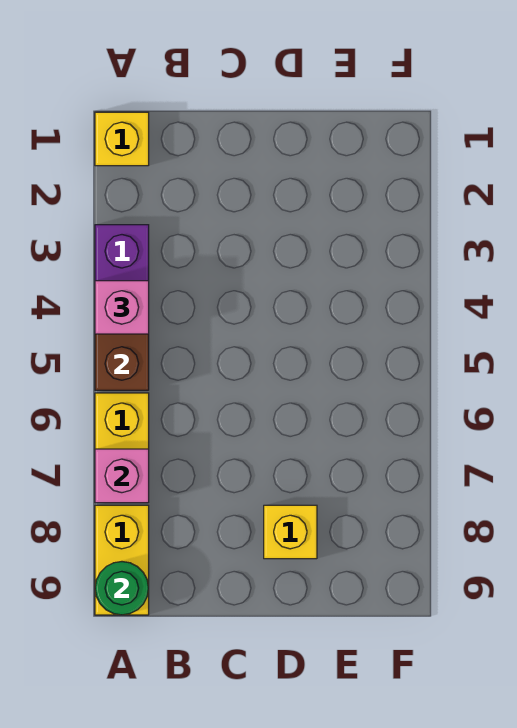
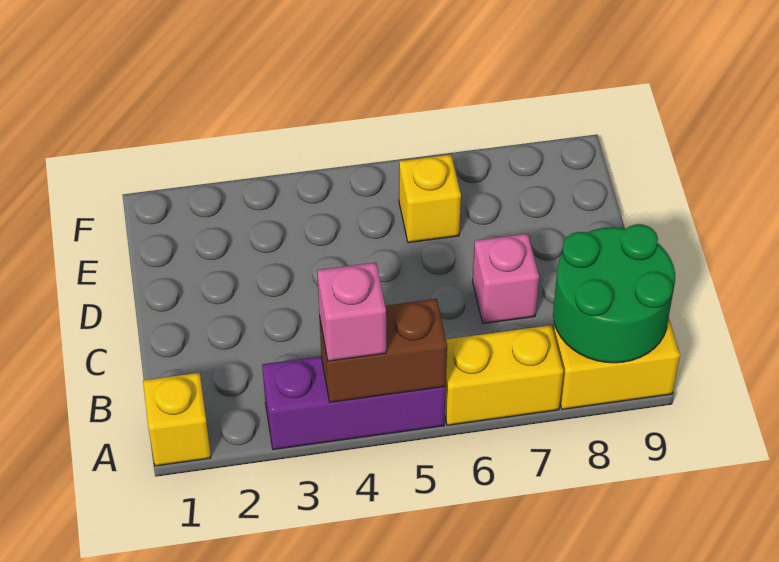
pink 1x1 brick [95,449,149,503] -> pink 1x1 brick moved to [473,234,539,324]
green 1x1 round brick [95,562,149,615] -> green 2x2 round brick [553,224,675,363]
yellow 1x1 brick [264,505,317,559] -> yellow 1x1 brick moved to [399,155,461,243]

